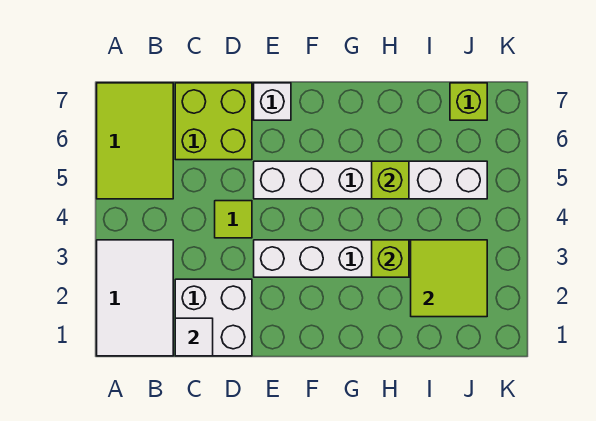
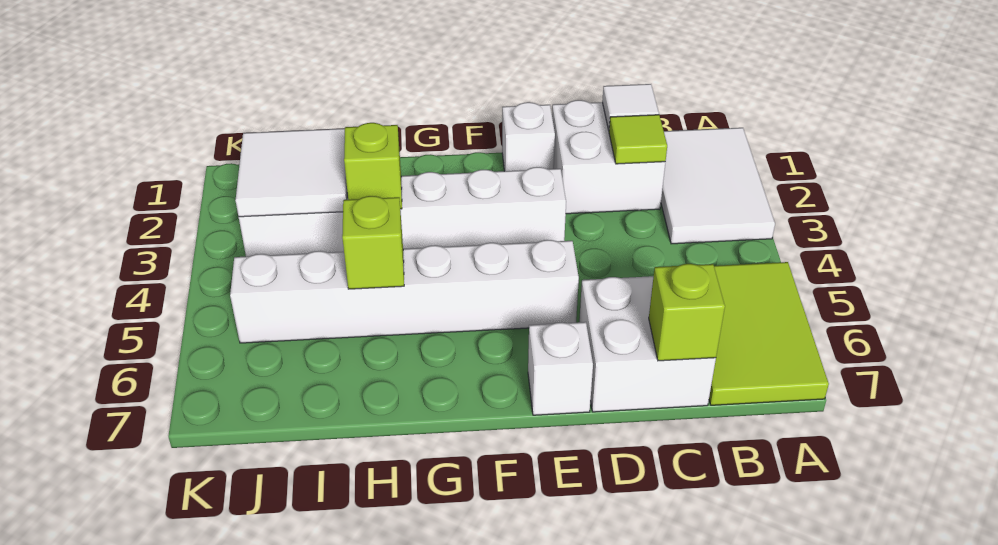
lime 2x2 brick [175,83,252,160] -> white 2x2 brick [579,276,716,412]
lime 1x1 tile [215,201,252,238] -> lime 1x1 tile moved to [609,115,667,164]
none -> white 1x1 brick [502,102,555,171]
lime 2x2 tile [411,240,487,317] -> white 2x2 tile [235,128,347,217]
lime 1x1 brick [450,83,487,120] -> lime 1x1 brick moved to [649,264,725,361]

